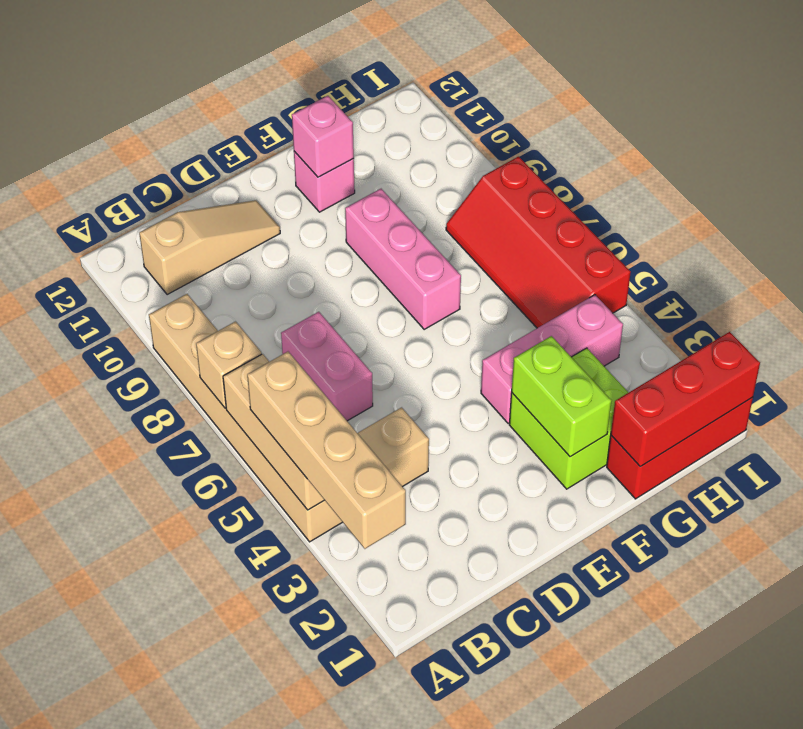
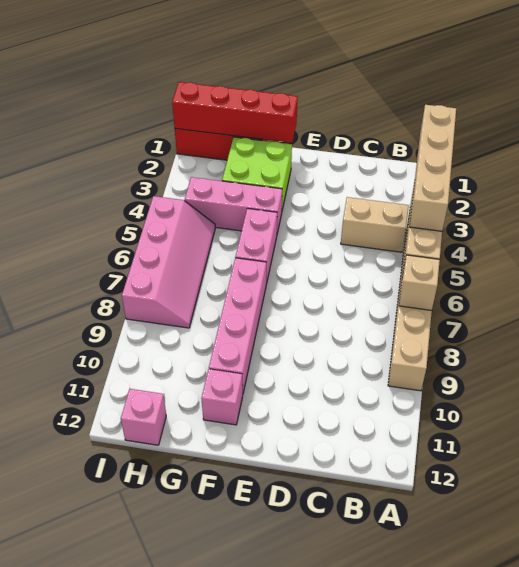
tan 1x3 slope [139,200,280,295] -> none
pink 1x2 brick [281,312,373,421] -> pink 1x2 brick moved to [236,208,277,284]
lime 1x2 brick [512,336,611,457] -> none
pink 1x3 brick [345,189,461,329] -> pink 1x4 brick [209,258,266,393]
pink 1x1 brick [292,96,354,177] -> pink 1x1 brick moved to [121,389,166,445]
red 1x3 brick [611,332,760,467] -> red 1x4 brick [172,82,298,143]
red 2x4 slope [446,157,631,328] -> pink 2x4 slope [122,196,215,328]

